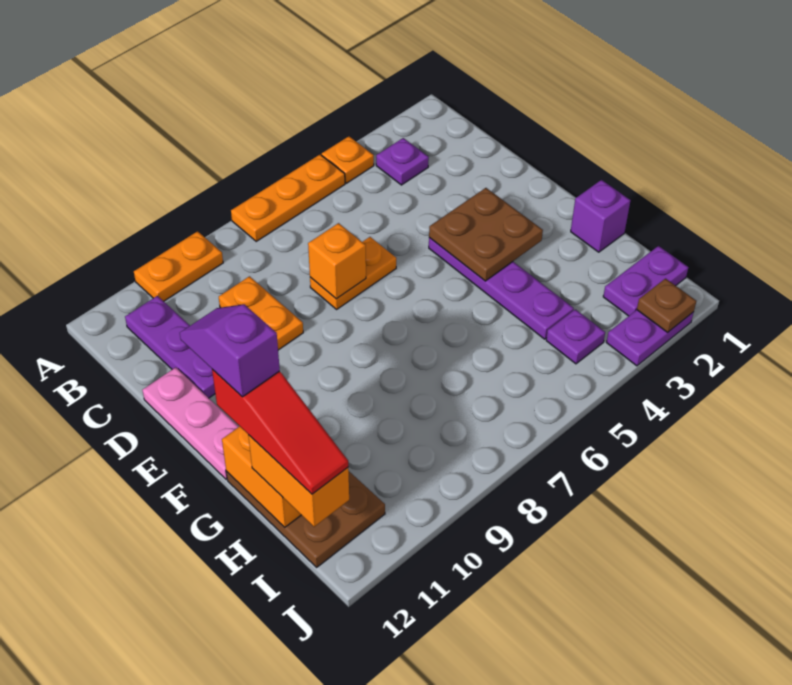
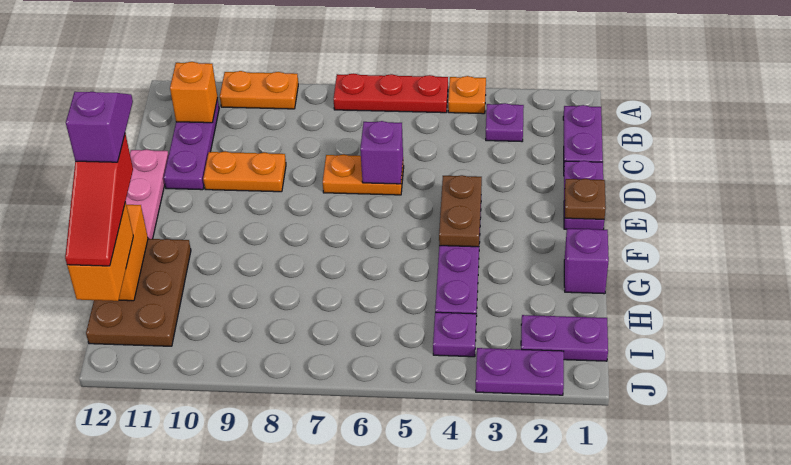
orange 1x3 plate [231,155,345,241] -> red 1x3 plate [334,73,448,113]
none -> purple 1x2 plate [563,105,603,162]
orange 1x2 plate [219,276,303,350] -> orange 1x2 plate turned to [203,151,286,192]
none -> purple 1x2 plate [564,161,604,230]
none -> purple 1x1 brick [360,121,403,184]
orange 1x1 brick [308,223,366,299] -> orange 1x1 brick moved to [170,62,218,123]
brown 2x2 plate [429,188,543,281] -> brown 1x2 plate [439,175,482,247]
brown 1x1 plate [637,279,696,332] -> brown 1x1 plate moved to [565,179,606,219]

